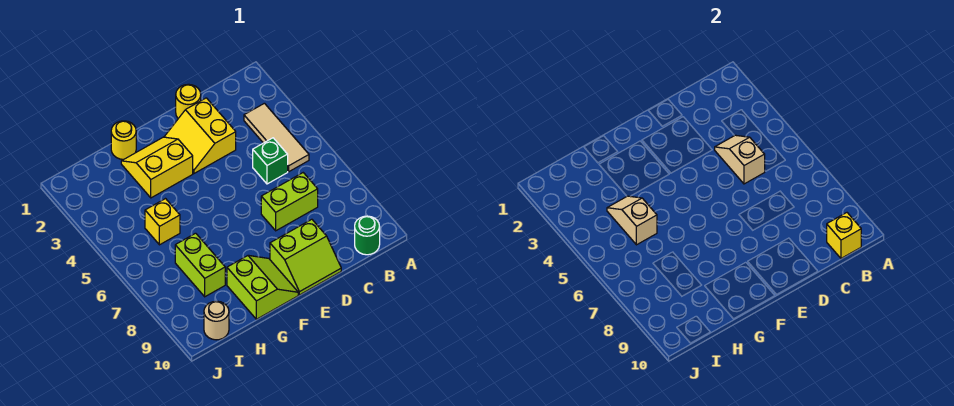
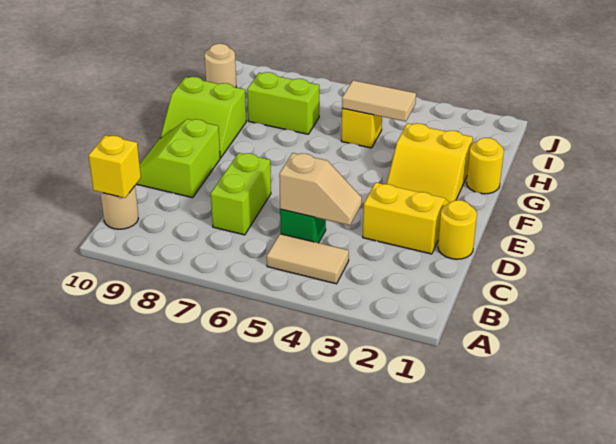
tan 1x3 tile [244,103,309,172] -> tan 1x2 tile [267,234,349,284]
green 1x1 round brick [355,216,380,255] -> tan 1x1 round brick [100,186,138,229]
yellow 2x2 slope [121,137,193,198] -> yellow 2x2 slope turned to [387,123,473,203]
tan 1x2 slope [607,196,657,245] -> tan 1x2 tile [342,80,416,122]

